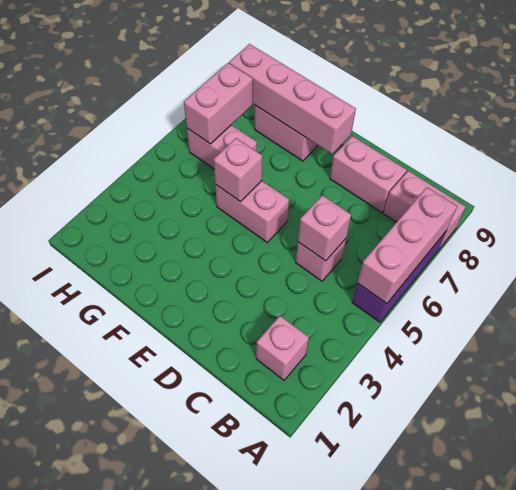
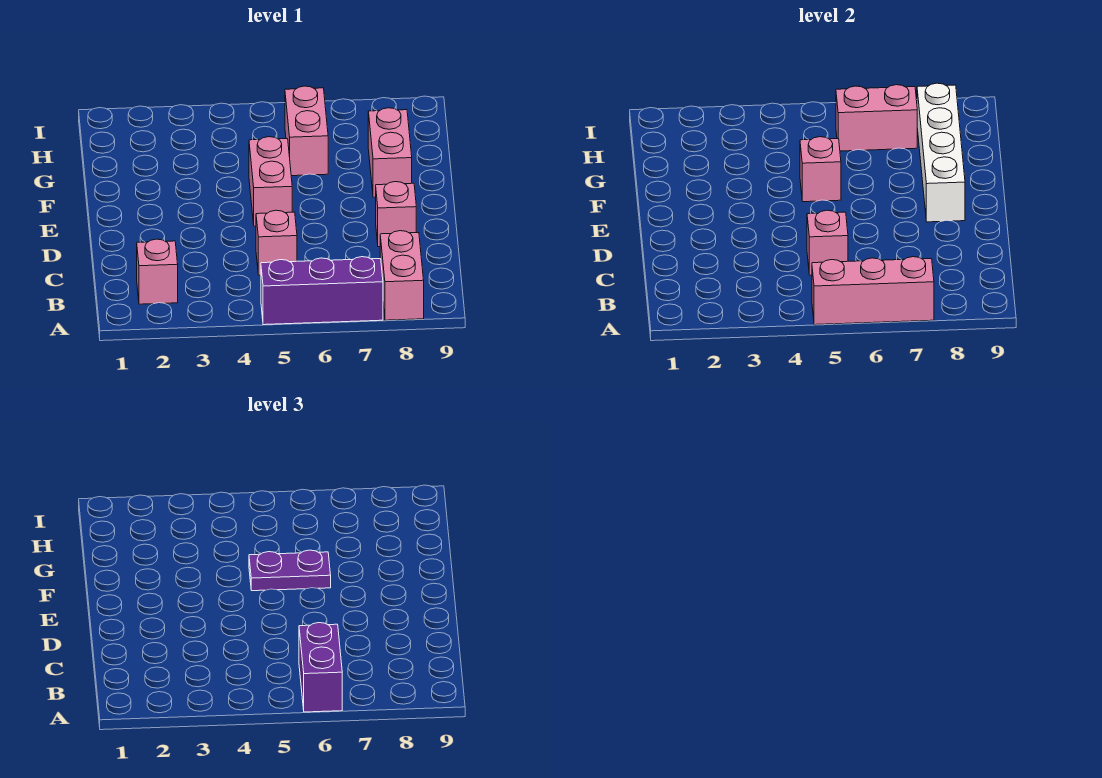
none -> purple 1x2 brick [299,623,342,712]
pink 1x2 brick [330,136,407,213] -> pink 1x1 brick [376,182,416,247]
pink 1x4 brick [229,44,356,154] -> white 1x4 brick [917,83,965,222]
none -> purple 1x2 plate [249,550,331,591]

